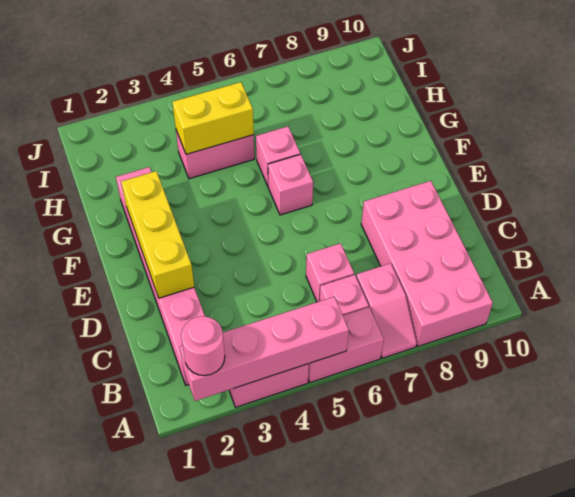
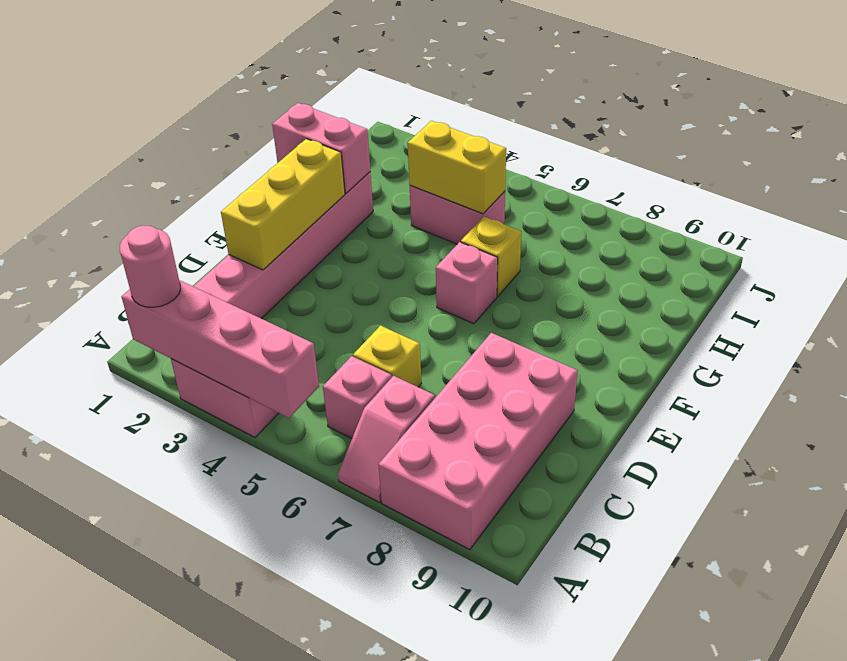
pink 1x2 brick [308,307,384,383] -> pink 1x2 brick moved to [272,103,370,193]
pink 1x1 brick [306,243,354,302] -> yellow 1x1 brick [353,326,421,387]
pink 1x1 brick [256,126,300,186] -> yellow 1x1 brick [461,217,521,296]

